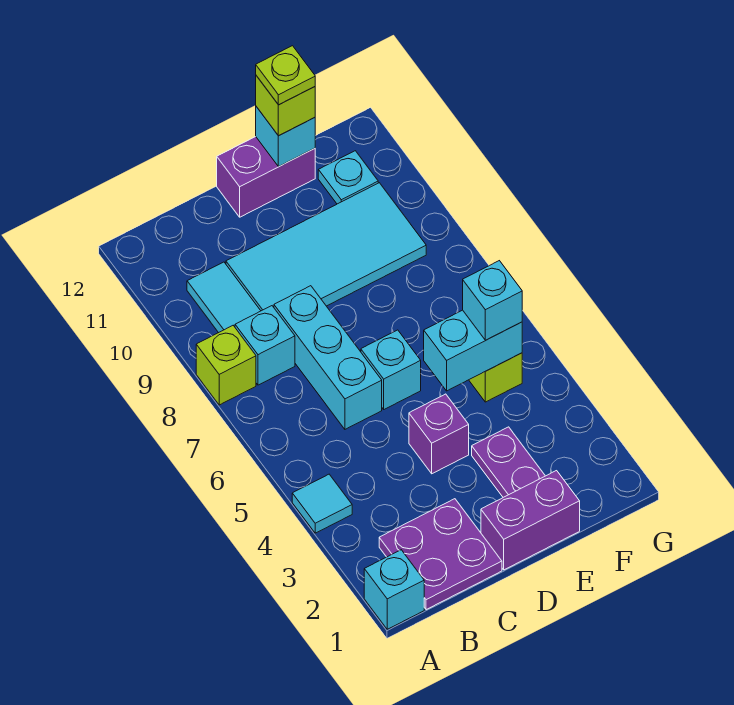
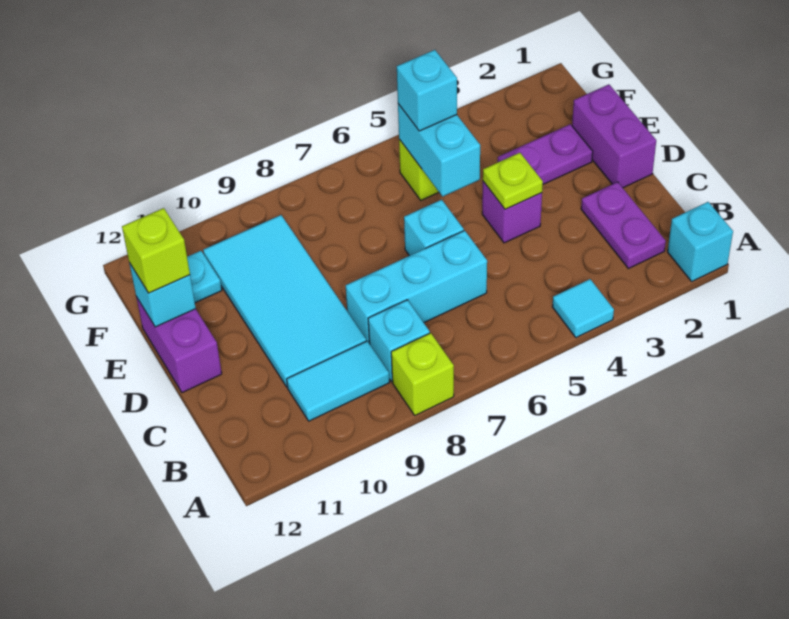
purple 2x2 plate [379,499,502,610] -> purple 1x2 plate [581,182,666,269]
lime 1x1 plate [256,46,315,105] -> lime 1x1 plate moved to [483,153,543,209]

